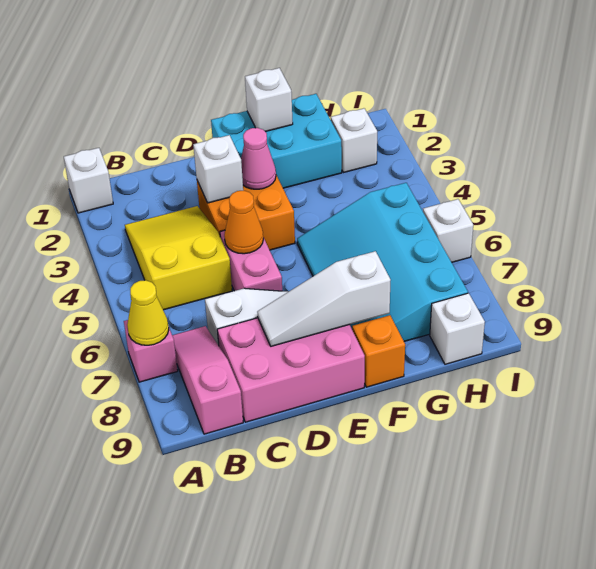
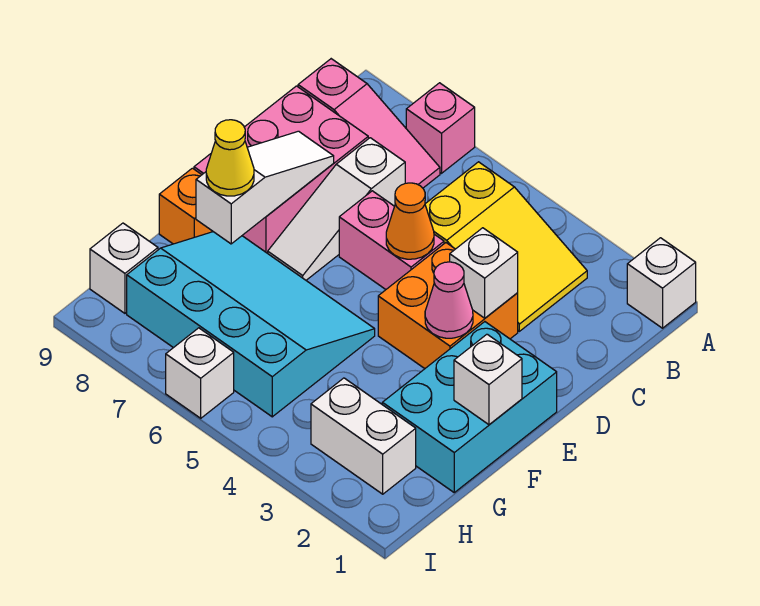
yellow 1x1 cone [127,280,169,345] -> yellow 1x1 cone moved to [206,120,254,196]
white 1x1 brick [331,108,377,173] -> white 1x2 brick [311,378,416,494]

